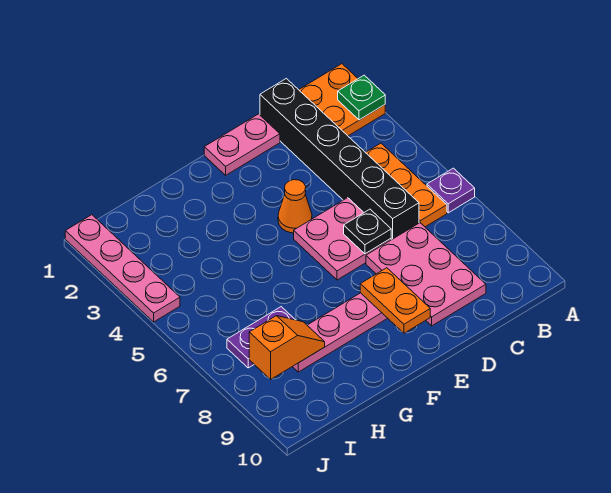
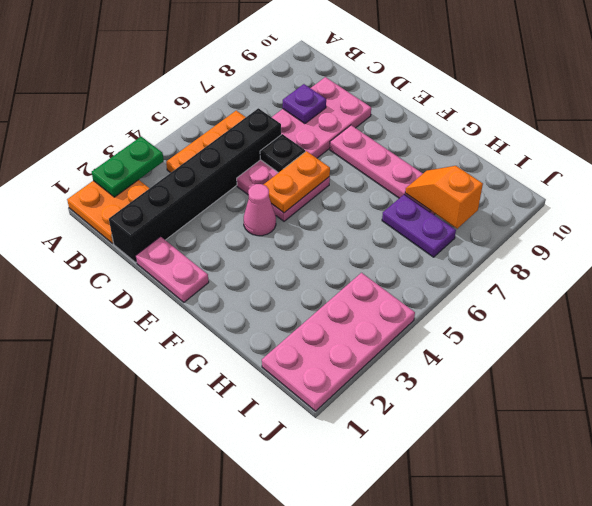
green 1x1 plate [338,75,385,120] -> green 1x2 plate [92,137,164,197]
purple 1x1 plate [427,168,475,213] -> purple 1x1 plate moved to [283,84,326,124]
orange 1x1 cone [278,180,312,233] -> pink 1x1 cone [244,184,276,236]
orange 1x2 plate [360,268,430,333] -> orange 1x2 plate moved to [263,151,330,213]
pink 1x4 plate [65,215,180,322] -> pink 2x4 plate [262,273,415,411]

